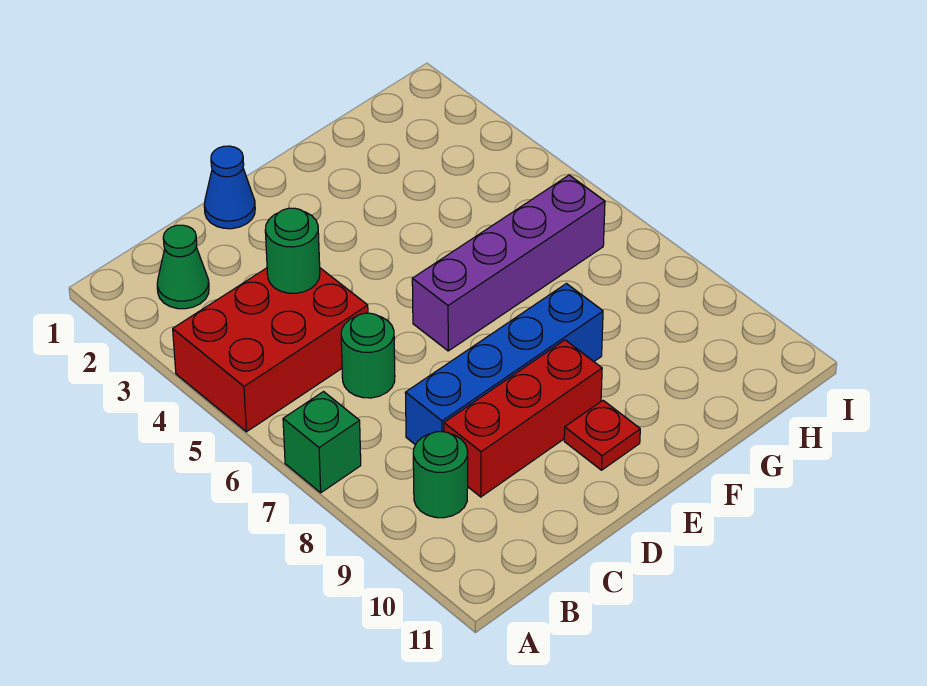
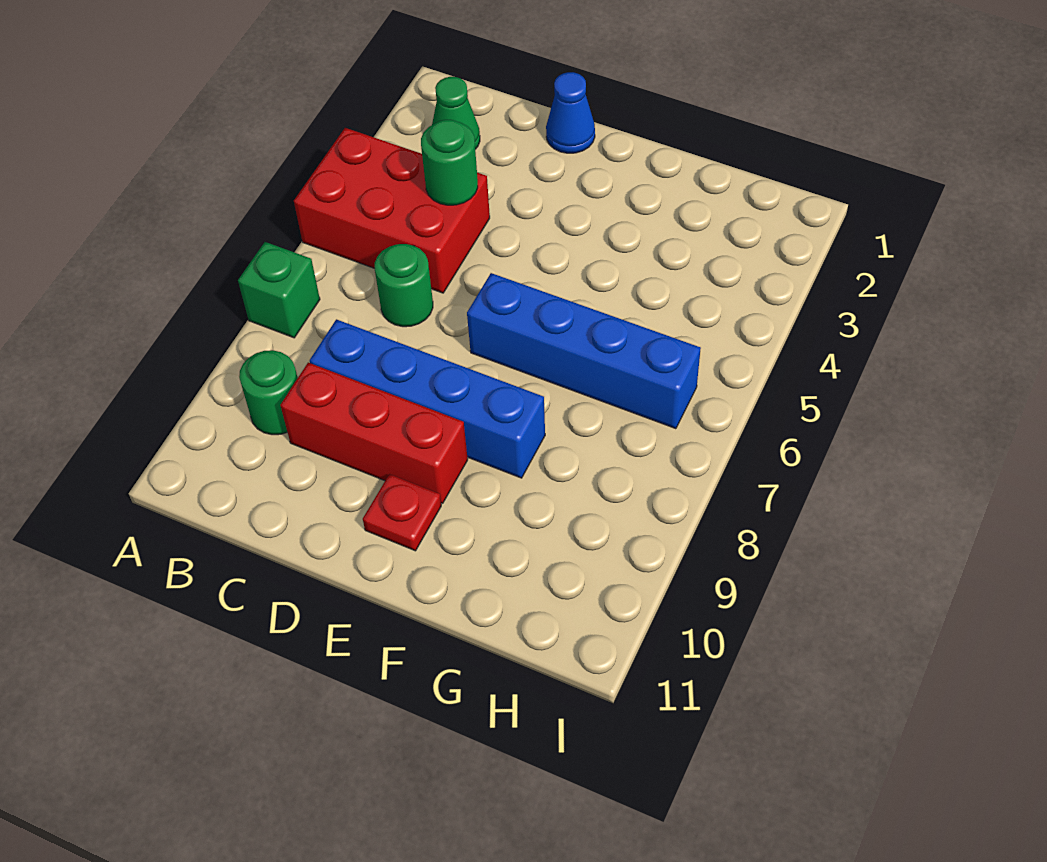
purple 1x4 brick [412,175,605,351] -> blue 1x4 brick [467,273,701,429]

